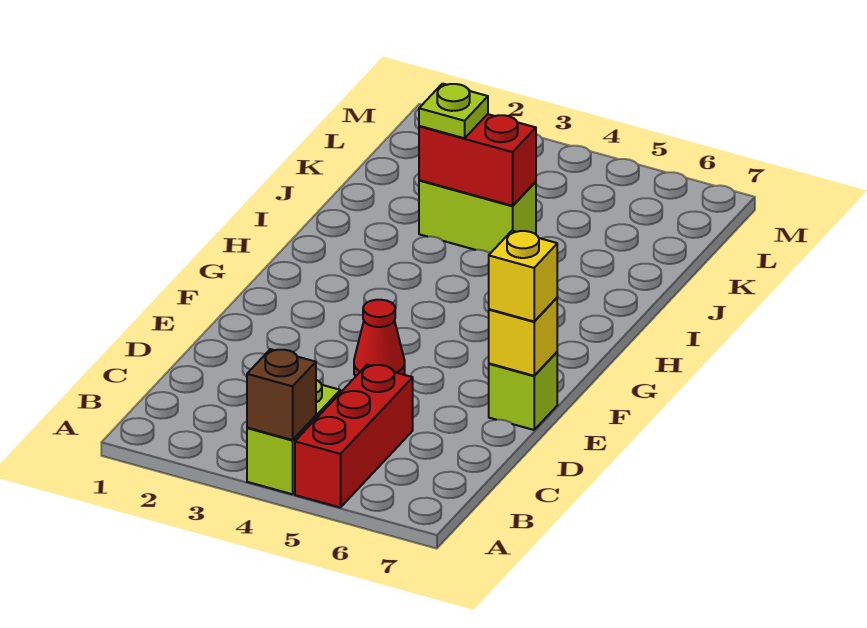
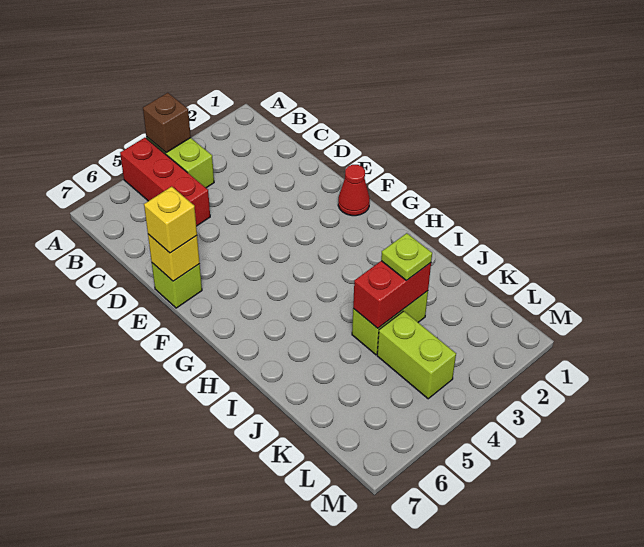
red 1x1 cone [354,300,405,376] -> red 1x1 cone moved to [338,165,370,216]
none -> lime 1x2 brick [377,311,456,399]

